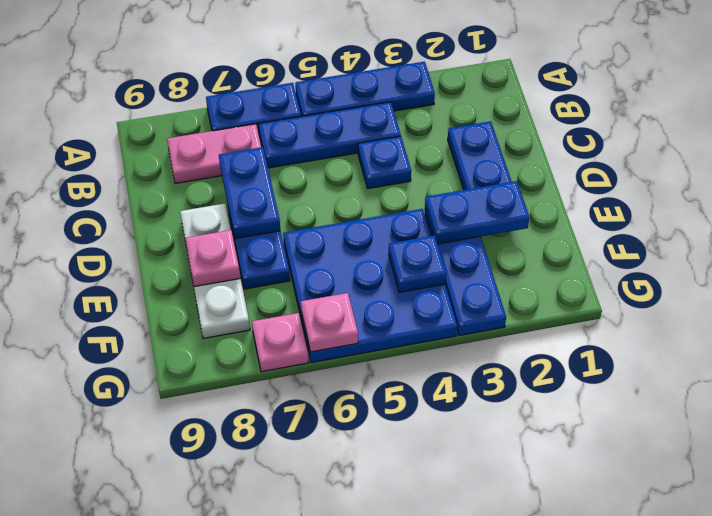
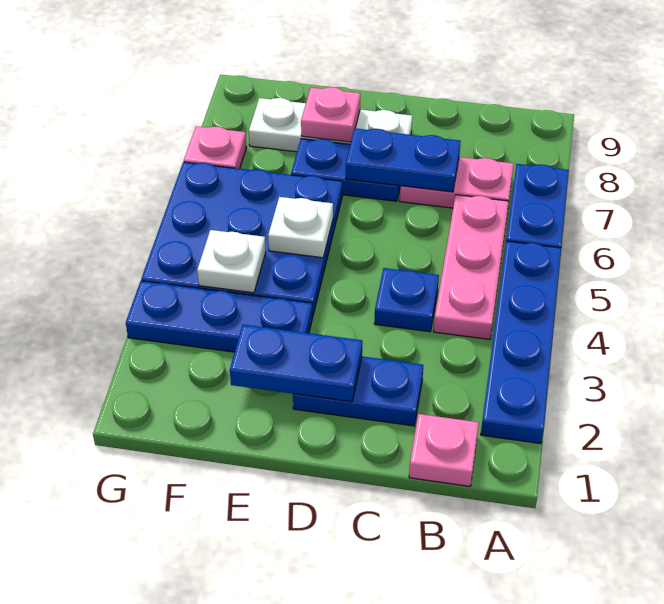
blue 1x3 plate [295,62,435,116] -> blue 1x4 plate [481,241,561,444]
blue 1x3 plate [259,102,401,168] -> pink 1x3 plate [434,195,509,340]
pink 1x2 plate [167,124,261,183] -> pink 1x2 plate turned to [400,157,514,208]
blue 1x2 plate [425,181,529,244] -> blue 1x2 plate turned to [230,325,362,402]
none -> white 1x1 plate [268,197,333,258]
blue 1x1 plate [389,236,446,292] -> white 1x1 plate [197,230,266,293]
pink 1x1 plate [301,293,358,352] -> pink 1x1 plate moved to [409,414,479,486]

